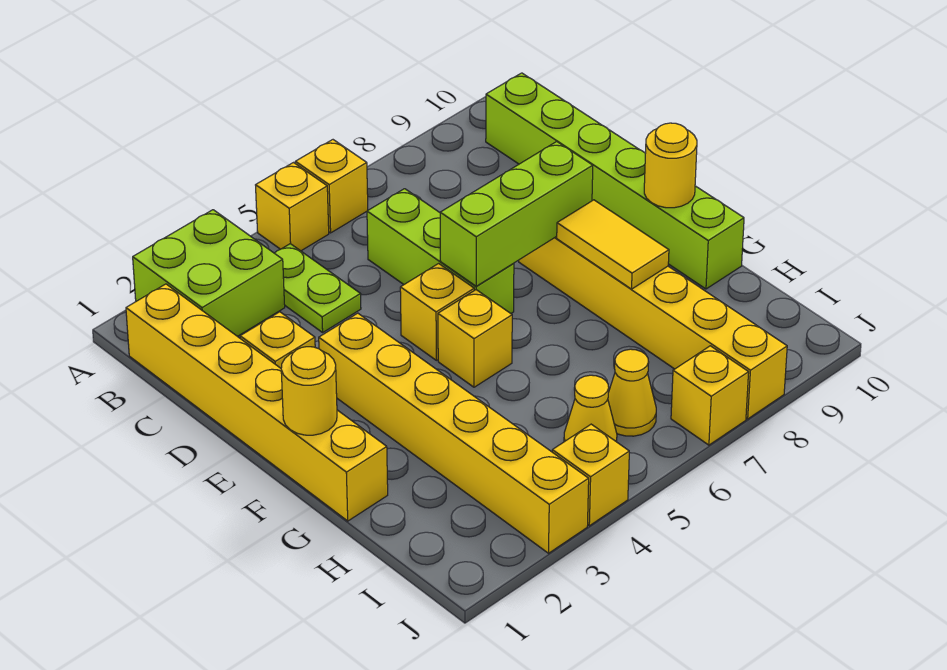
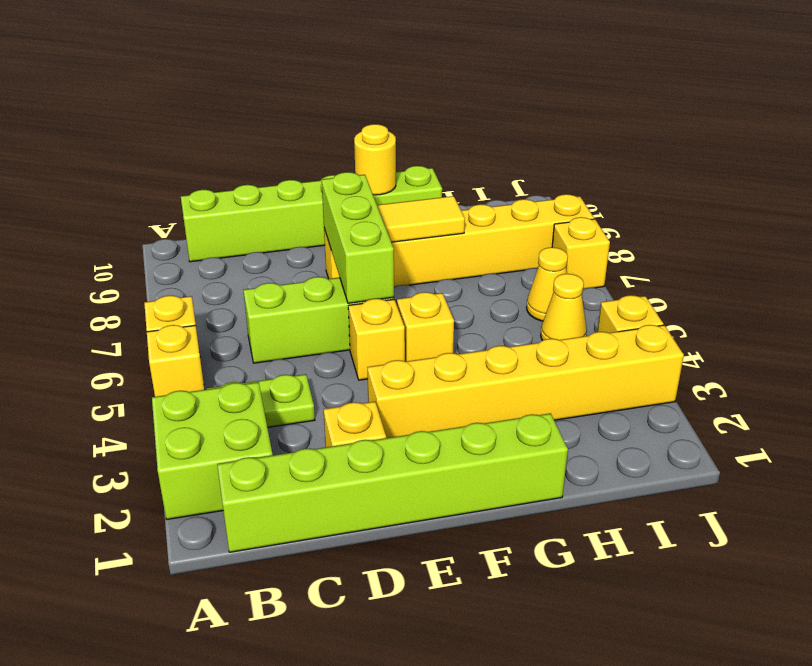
yellow 1x6 brick [126,284,388,521] -> lime 1x6 brick [217,413,568,552]
yellow 1x1 round brick [281,347,337,435] -> none

